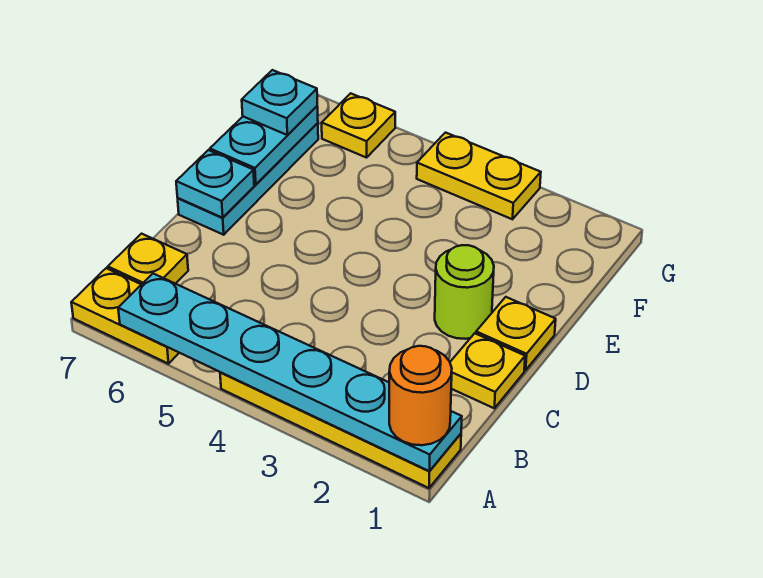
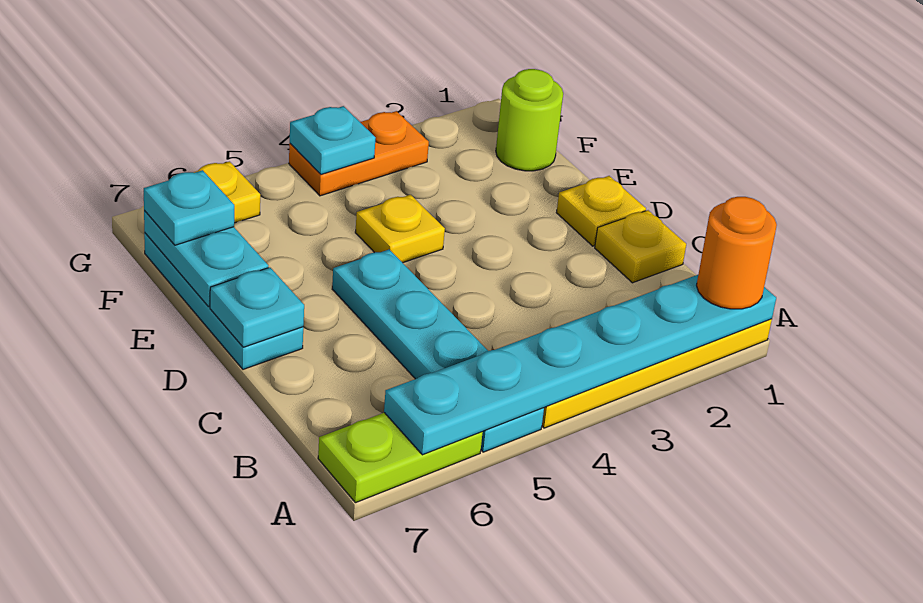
none -> cyan 1x4 plate [332,250,544,452]
yellow 1x2 plate [71,268,179,364] -> lime 1x2 plate [318,413,483,503]
yellow 1x1 plate [108,234,188,285] -> yellow 1x1 plate moved to [355,195,445,263]
lime 1x1 round brick [435,245,494,339] -> lime 1x1 round brick moved to [496,69,563,171]
yellow 1x2 plate [417,133,541,219] -> orange 1x2 plate [289,111,429,196]
none -> cyan 1x1 plate [290,106,376,175]

